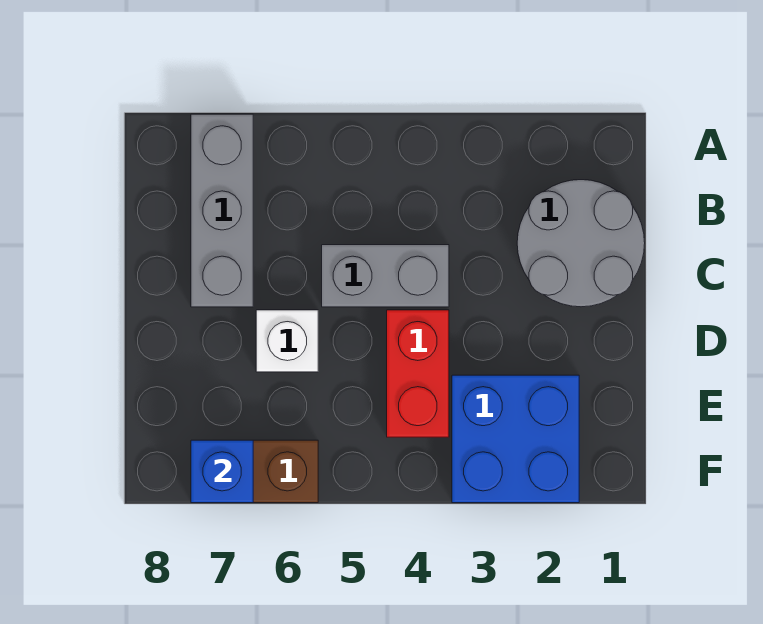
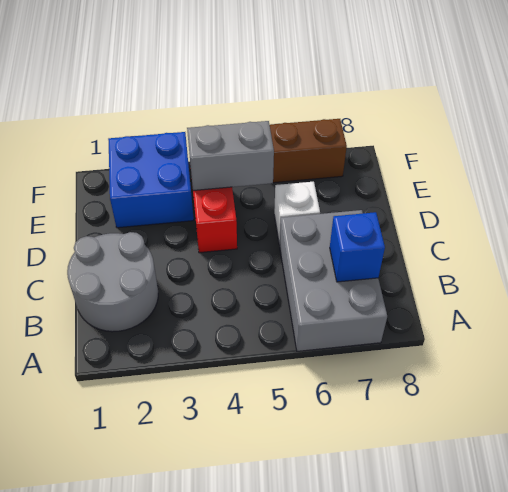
grey 1x3 brick [191,114,253,307] -> grey 2x3 brick [280,210,387,351]
grey 1x2 brick [322,245,449,307] -> grey 1x2 brick moved to [187,121,274,191]
blue 1x1 brick [191,440,253,503] -> blue 1x1 brick moved to [330,212,385,282]

